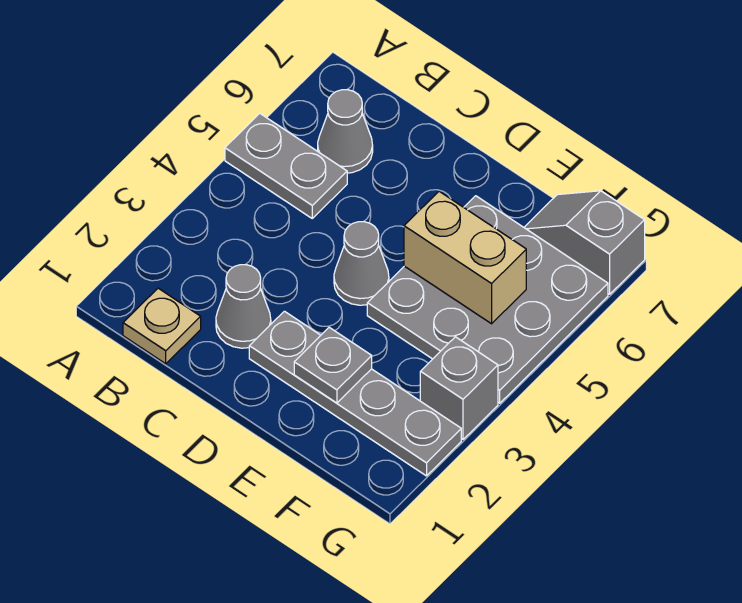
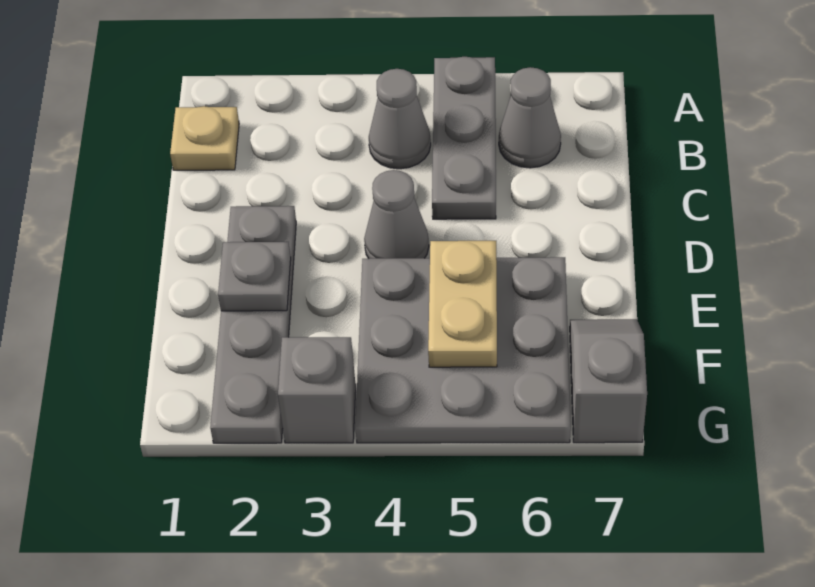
grey 1x2 plate [225,113,347,218] -> grey 1x3 plate [432,57,496,219]
grey 1x1 cone [216,265,271,348] -> grey 1x1 cone moved to [369,69,431,169]
tan 1x2 brick [404,191,526,324] -> tan 1x2 plate [428,241,497,367]

